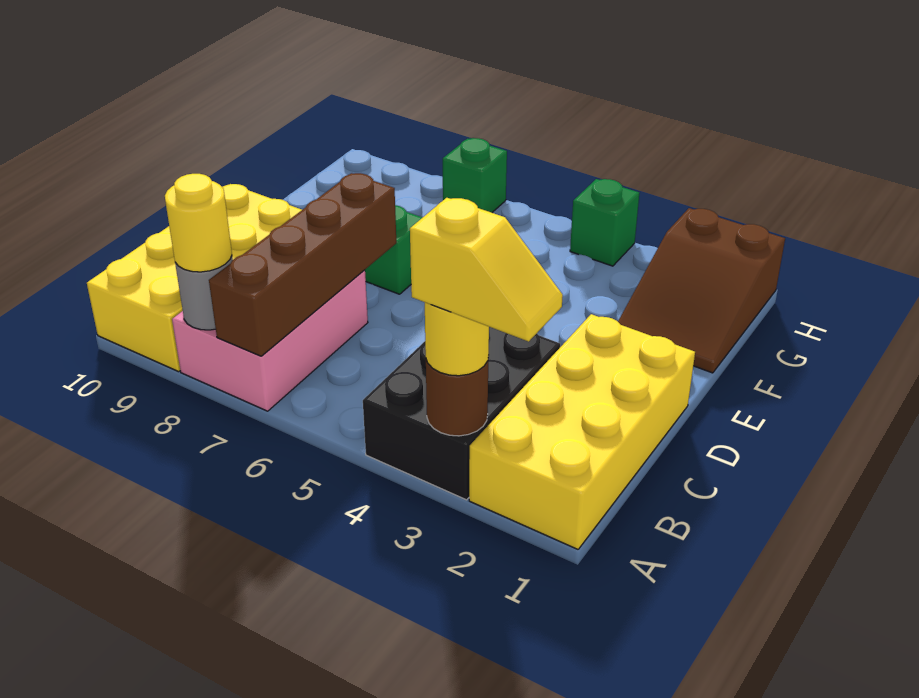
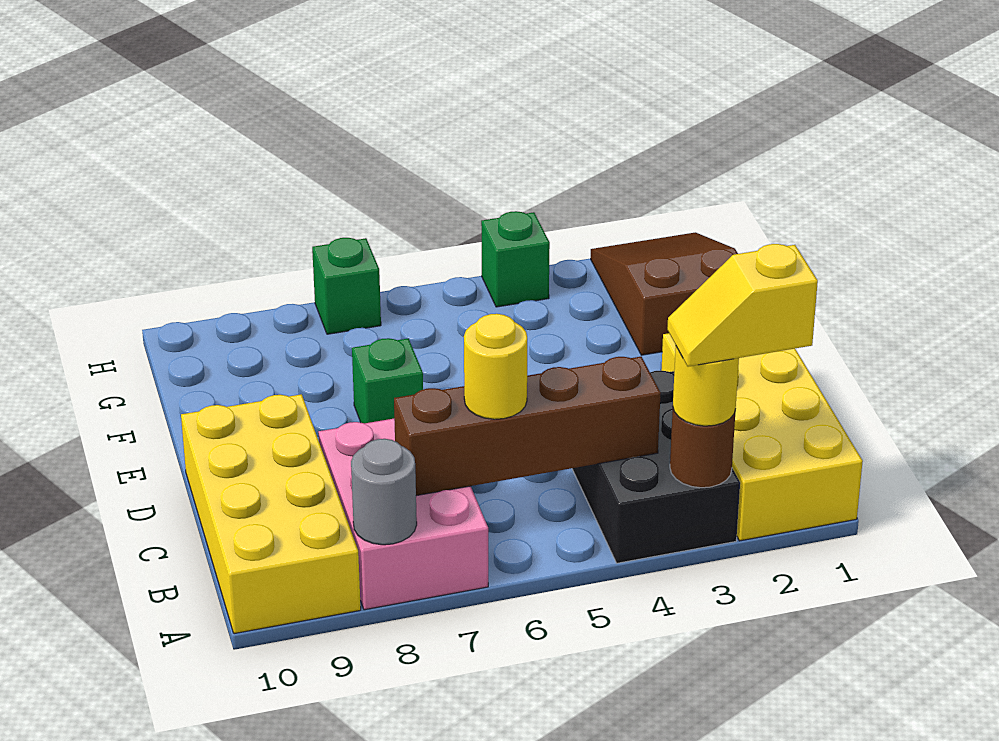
yellow 1x2 slope [410,198,563,341] -> yellow 1x2 slope turned to [667,244,818,367]
brown 1x4 brick [209,173,396,356] -> brown 1x4 brick turned to [394,357,661,496]
yellow 1x1 round brick [165,174,232,272] -> yellow 1x1 round brick moved to [464,314,527,419]
brown 2x3 slope [618,208,785,373] -> brown 2x3 slope turned to [591,232,738,355]

